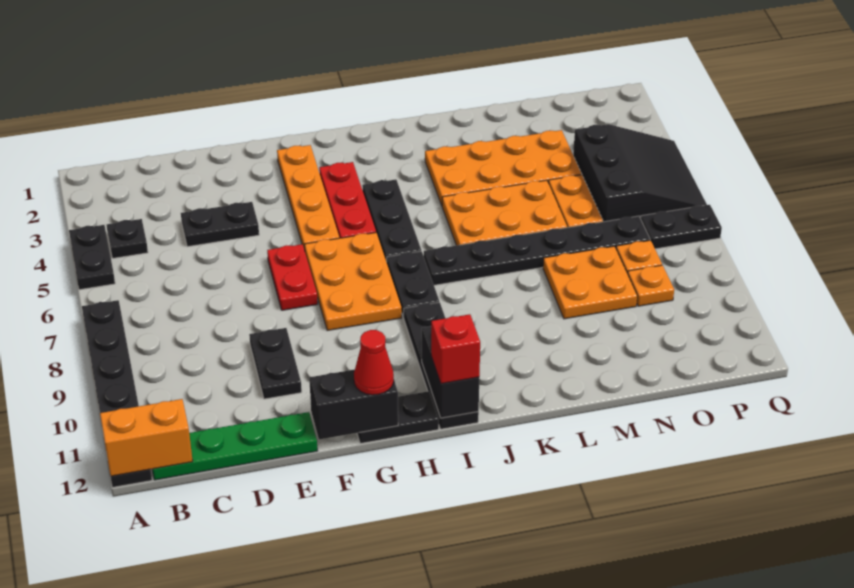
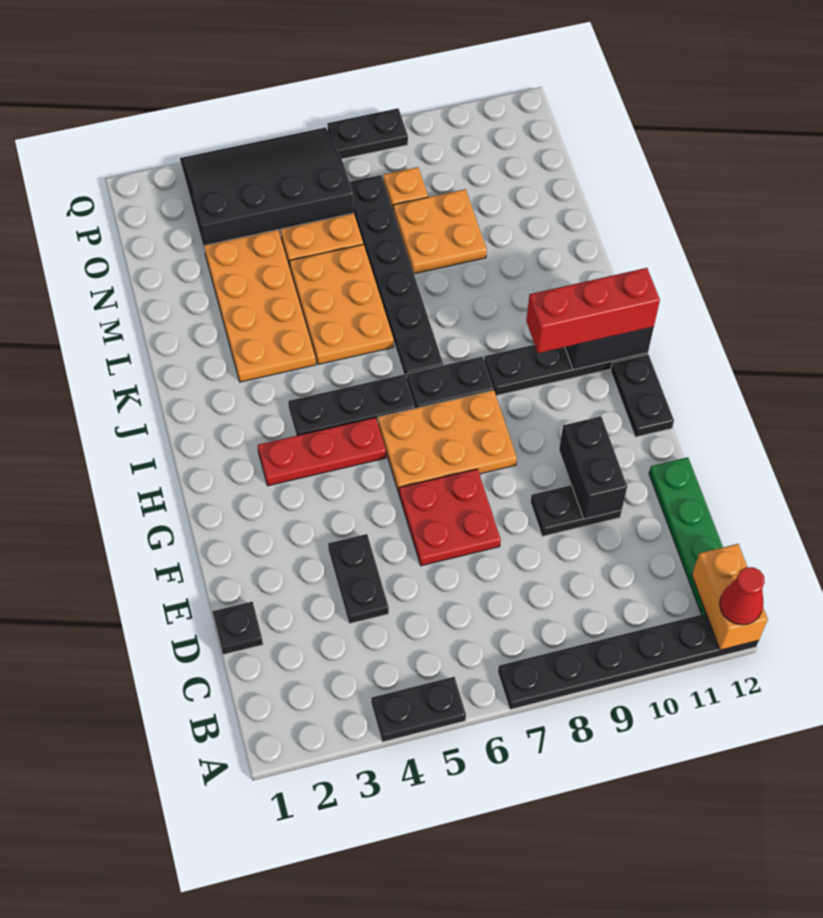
black 1x1 plate [106,219,148,258] -> black 1x1 plate moved to [213,602,263,655]
red 1x2 plate [267,244,318,310] -> red 2x2 plate [399,469,501,566]
black 1x2 brick [309,370,398,439] -> black 1x2 brick moved to [559,416,627,519]
orange 1x4 plate [277,145,339,249] -> none
red 1x1 cone [354,330,394,395] -> red 1x1 cone moved to [720,567,765,625]
red 1x1 brick [431,314,480,384] -> red 1x3 brick [526,268,660,353]
black 3x3 slope [573,124,707,222] -> black 3x4 slope [180,127,354,248]
orange 1x1 plate [628,265,674,306] -> none
black 1x2 plate [641,205,722,249] -> black 1x2 plate turned to [327,108,408,159]

